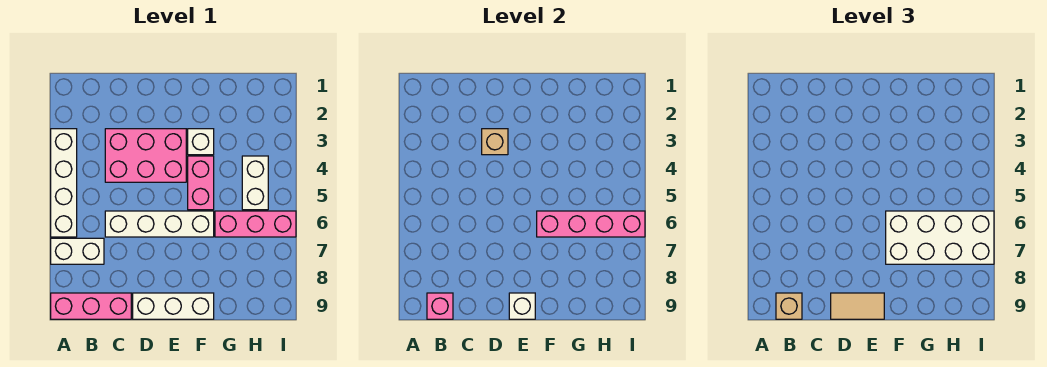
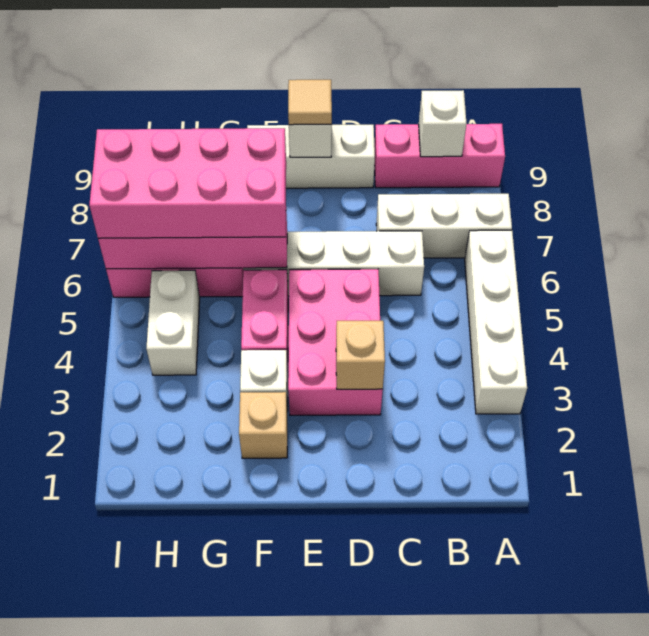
white 1x2 brick [51,238,104,264] -> white 1x3 brick [376,194,512,258]
pink 1x1 brick [427,293,453,319] -> white 1x1 brick [419,90,467,157]
tan 1x1 brick [776,293,802,319] -> tan 1x1 brick moved to [239,392,287,458]
pink 2x3 brick [105,129,186,182] -> pink 2x3 brick turned to [288,269,383,415]
tan 1x2 tile [831,293,884,319] -> tan 1x1 tile [288,80,332,125]
white 2x4 brick [886,211,994,264] -> pink 2x4 brick [89,128,286,238]

